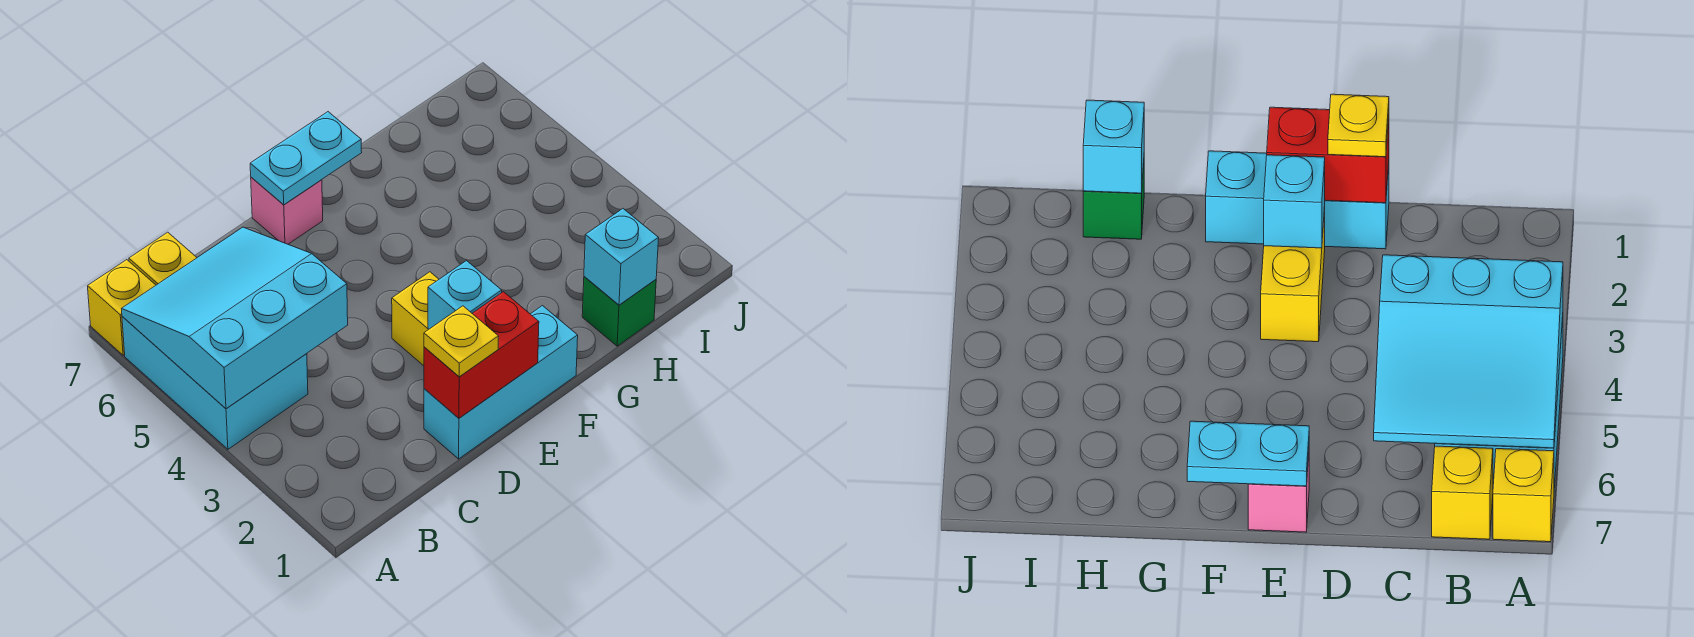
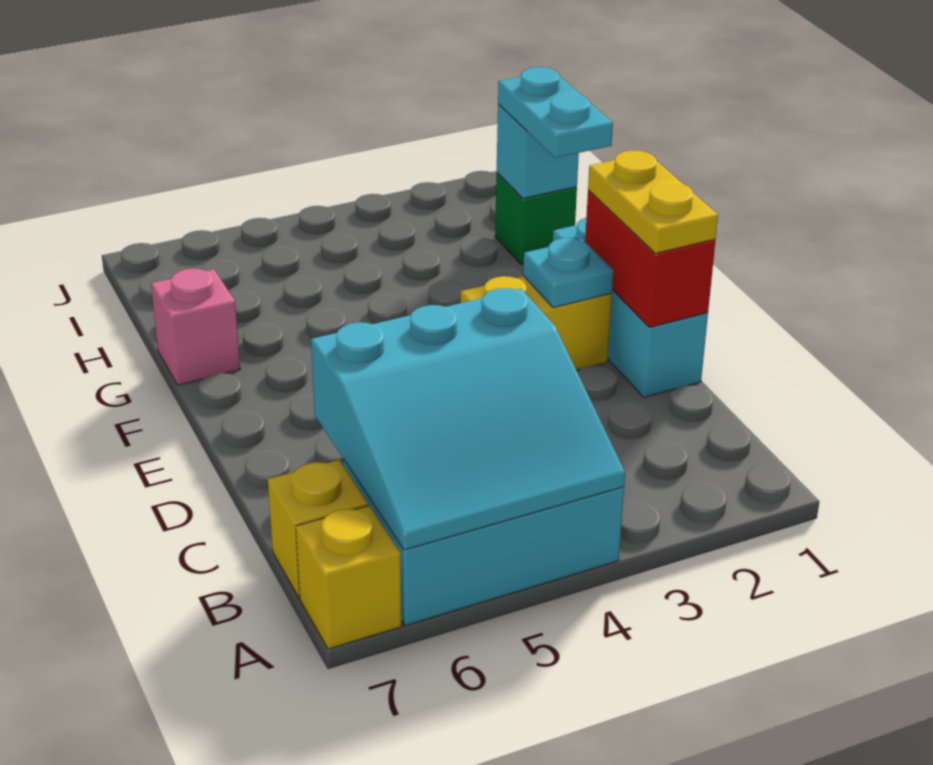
cyan 3x3 slope [122,227,348,409] -> cyan 3x3 slope turned to [311,288,625,550]
yellow 1x1 plate [424,306,499,377] -> yellow 1x2 plate [588,150,718,254]
cyan 1x1 brick [428,261,502,329] -> cyan 1x1 plate [523,238,614,308]
pink 1x1 brick [251,177,323,244] -> pink 1x1 brick moved to [151,269,240,385]
cyan 1x2 plate [250,112,362,205] -> cyan 1x2 plate moved to [498,67,613,158]

